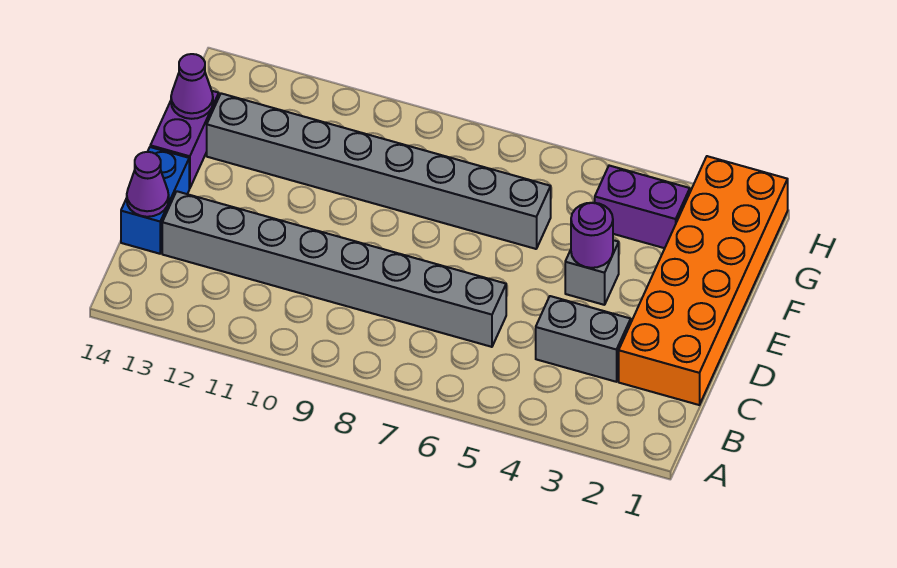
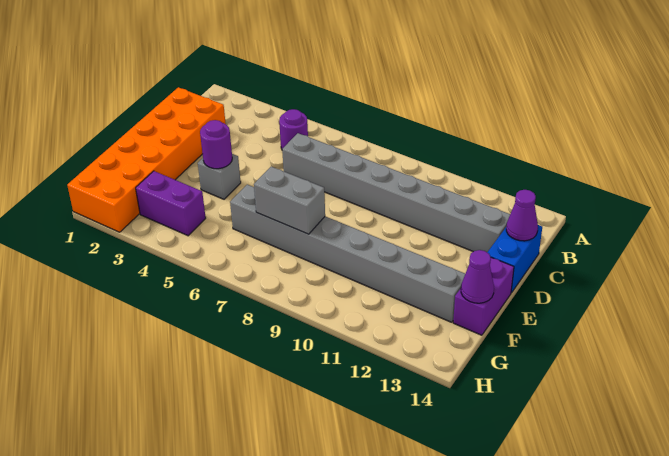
none -> purple 1x1 round brick [279,109,308,149]
grey 1x2 brick [536,296,631,382] -> grey 1x2 brick moved to [254,167,325,234]

